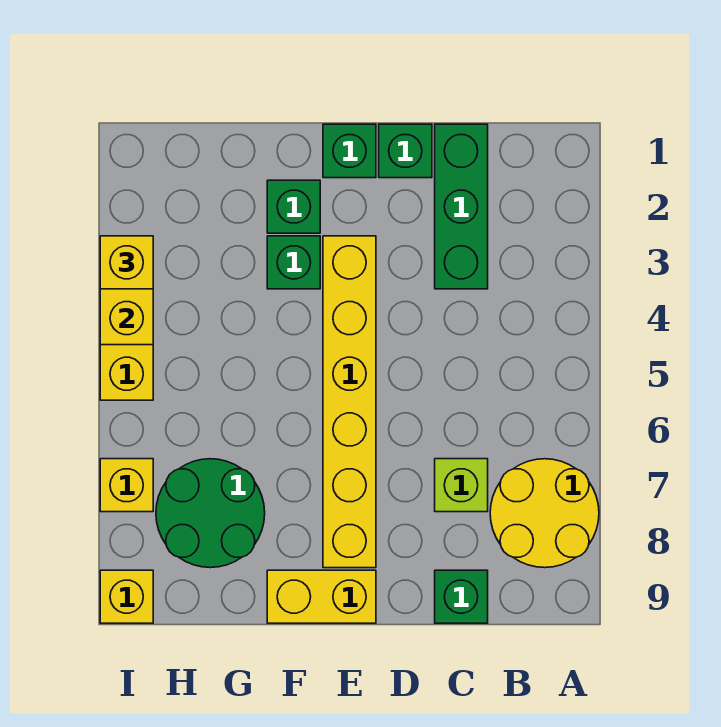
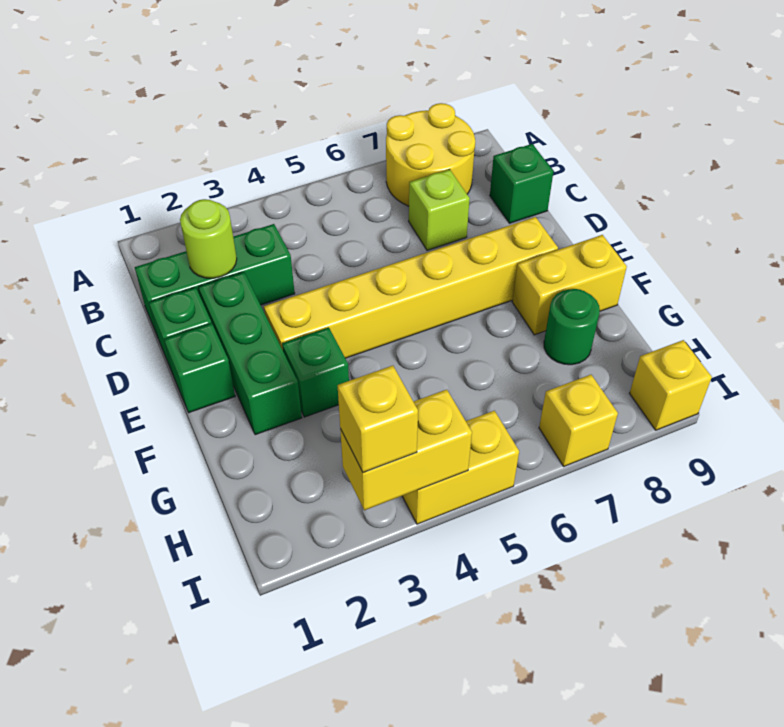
none -> lime 1x1 round brick [180,199,237,278]
yellow 1x2 brick [267,570,376,623] -> yellow 1x2 brick turned to [512,235,627,335]
green 1x1 brick [267,180,320,233] -> green 1x3 brick [199,272,302,435]
green 2x2 round brick [156,459,265,568] -> green 1x1 round brick [544,289,600,365]

